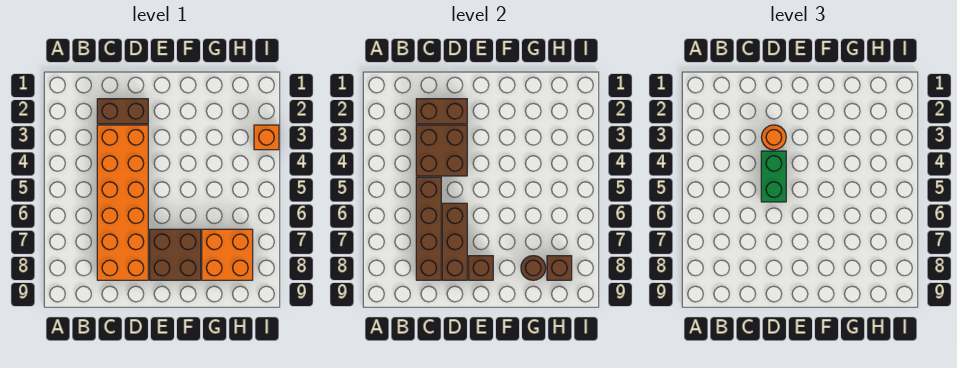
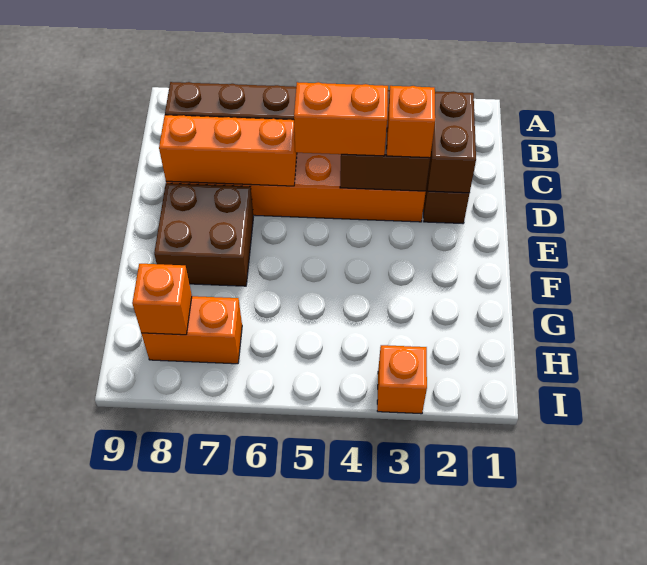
orange 1x1 round brick [761,125,786,150] -> orange 1x1 brick [387,86,435,158]
green 1x2 brick [761,151,786,202] -> orange 1x2 brick [294,82,388,156]
brown 1x3 brick [442,203,467,280] -> orange 1x3 brick [159,115,297,186]
brown 1x1 brick [469,256,493,280] -> none
orange 2x2 brick [202,229,253,280] -> orange 1x2 brick [141,296,242,364]
brown 1x1 round brick [521,256,546,280] -> none
brown 1x1 brick [547,256,572,280] -> orange 1x1 brick [132,264,192,335]

